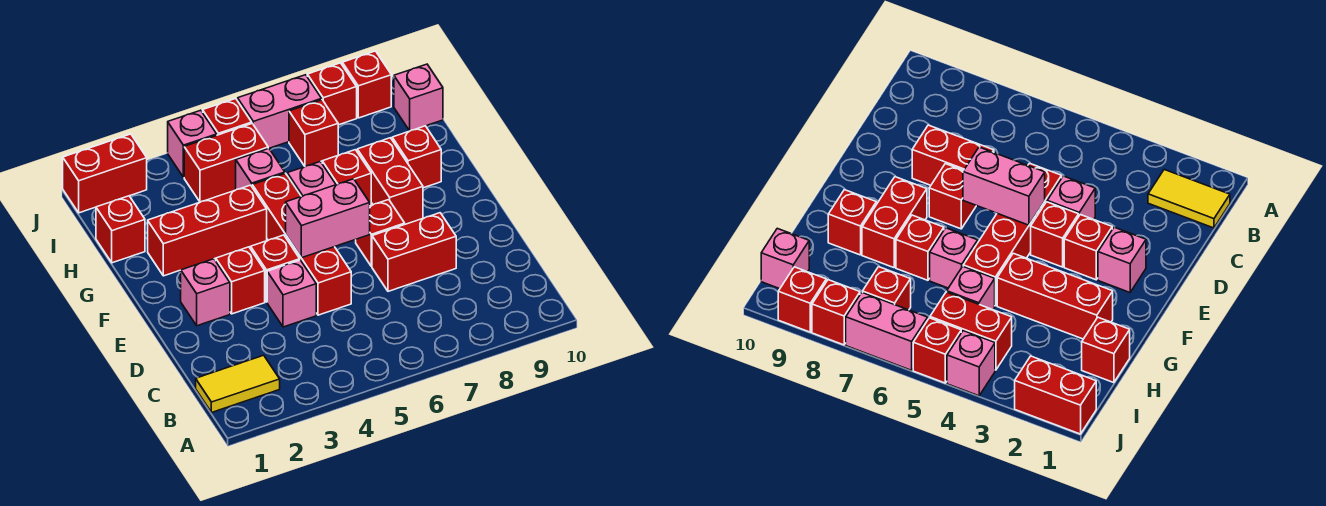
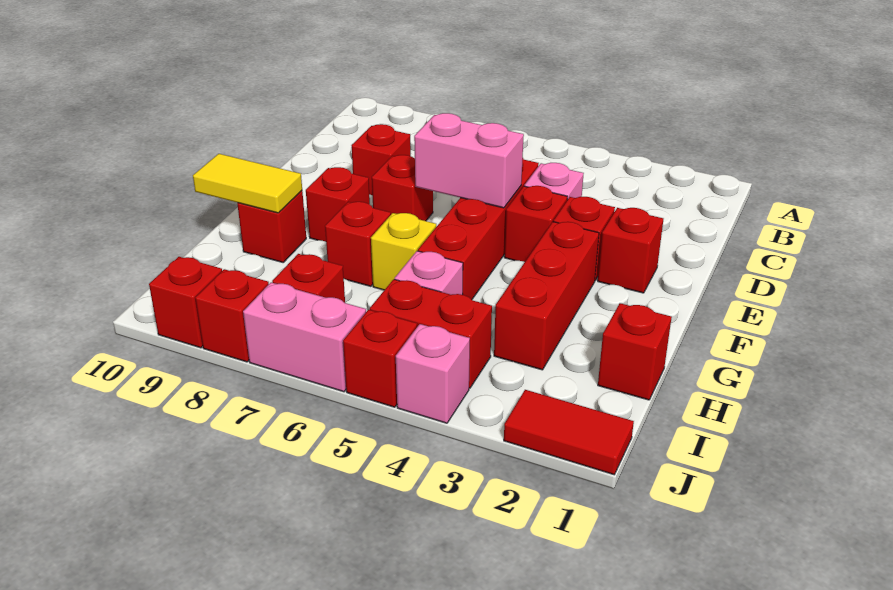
yellow 1x2 tile [196,355,280,413] -> yellow 1x2 tile moved to [193,154,302,213]
red 1x2 brick [372,213,456,291] -> red 1x1 brick [351,124,411,196]
pink 1x1 brick [181,259,230,326] -> red 1x1 brick [598,208,663,293]
red 1x2 brick [357,138,423,224] -> red 1x1 brick [306,167,370,242]
red 1x3 brick [148,185,267,276] -> red 1x3 brick turned to [494,222,599,370]
pink 1x1 brick [287,161,336,197] -> yellow 1x1 brick [371,213,436,290]
pink 1x1 brick [394,64,443,131] -> none
red 1x2 brick [63,134,147,213] -> red 1x2 tile [504,390,634,475]

